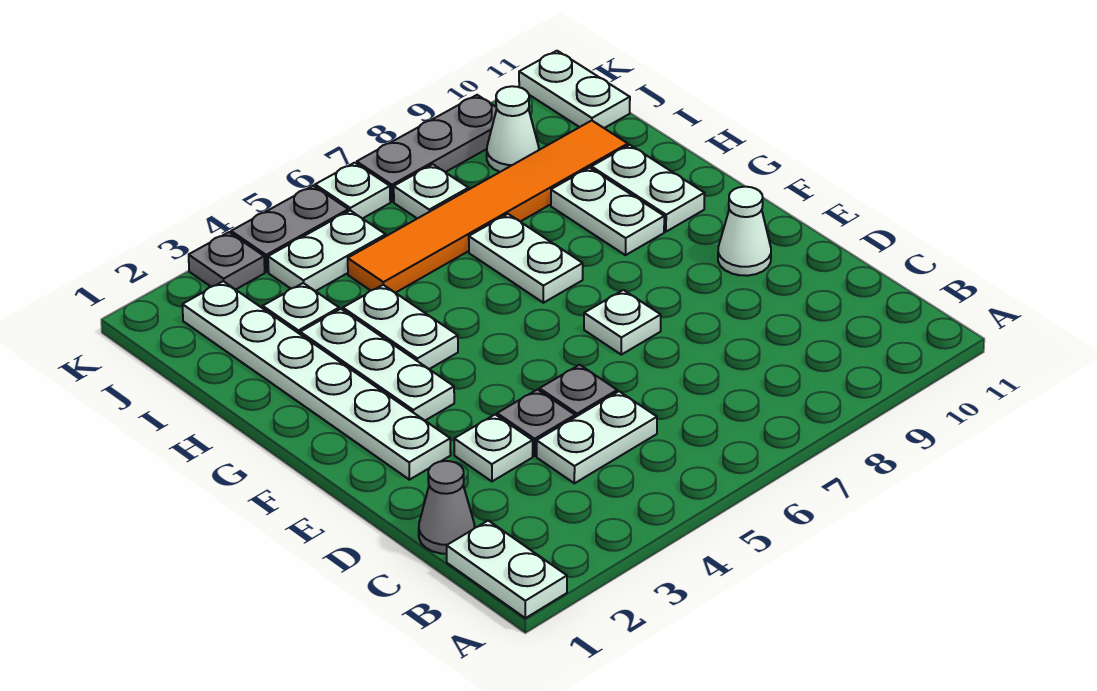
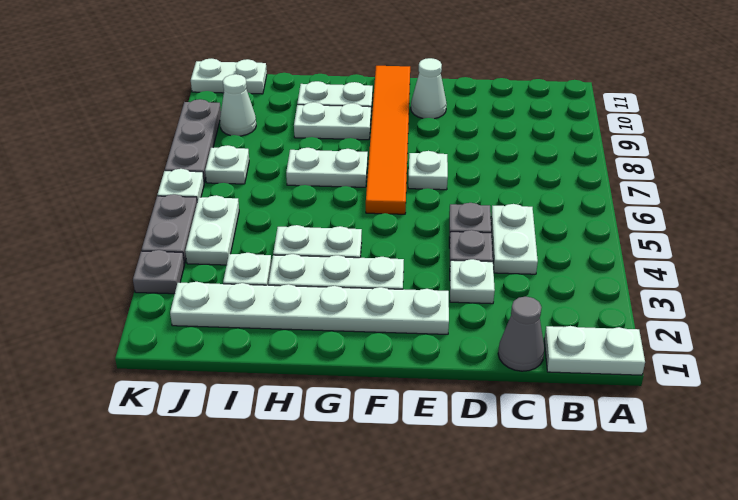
orange 1x6 tile [348,121,628,293] -> orange 1x6 tile moved to [366,66,410,214]

